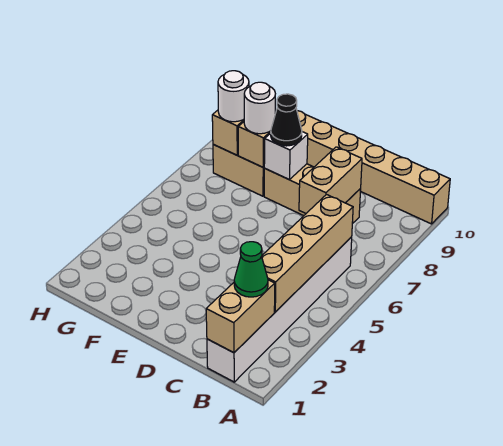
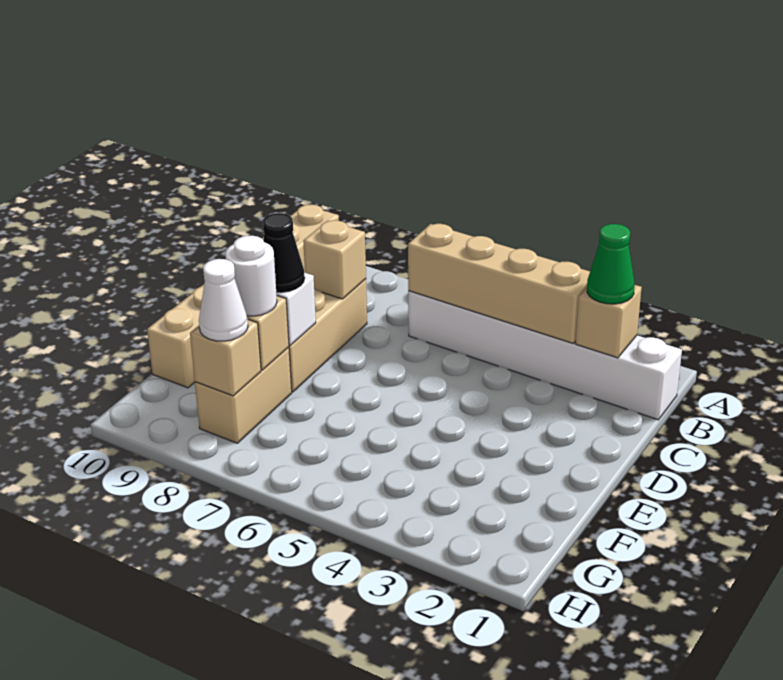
tan 1x2 brick [206,280,275,353] -> tan 1x1 brick [576,285,642,358]
tan 1x2 brick [299,147,362,213] -> tan 1x1 brick [303,220,366,299]
white 1x1 round brick [218,71,249,122] -> white 1x1 cone [199,259,248,341]

